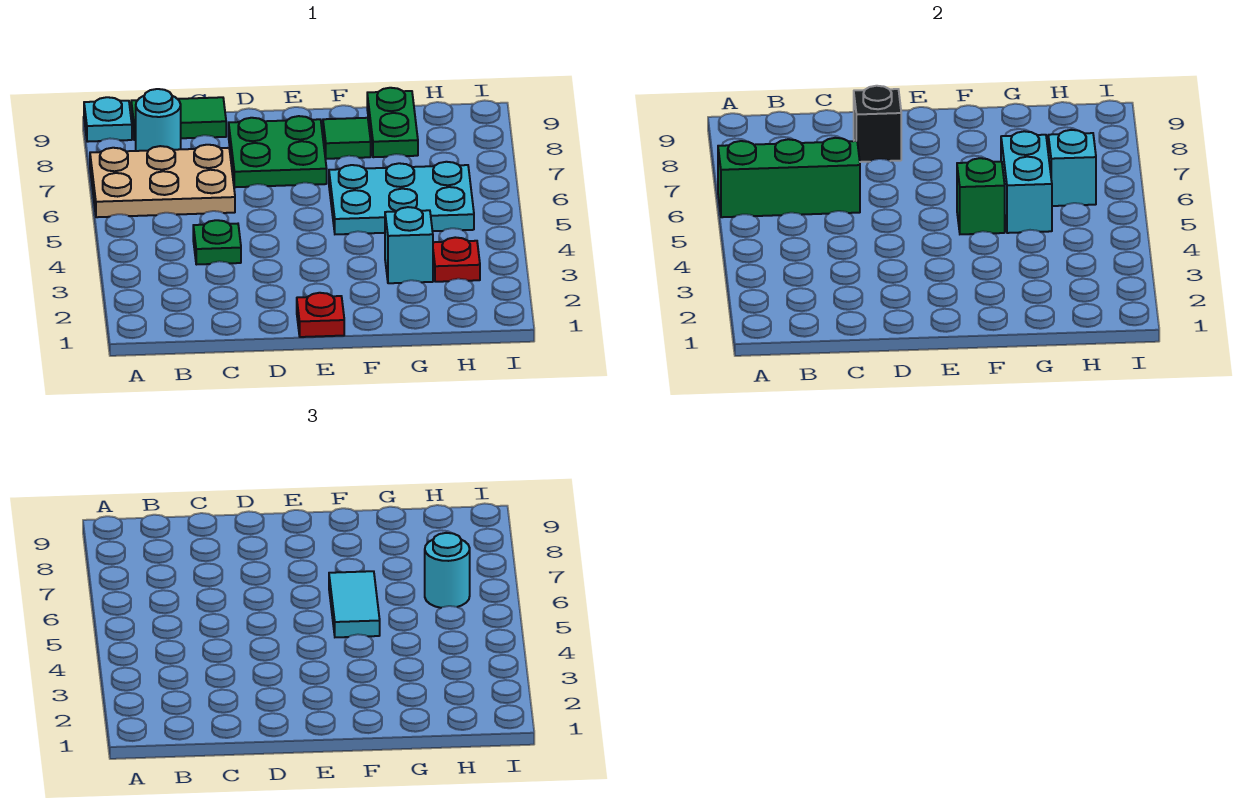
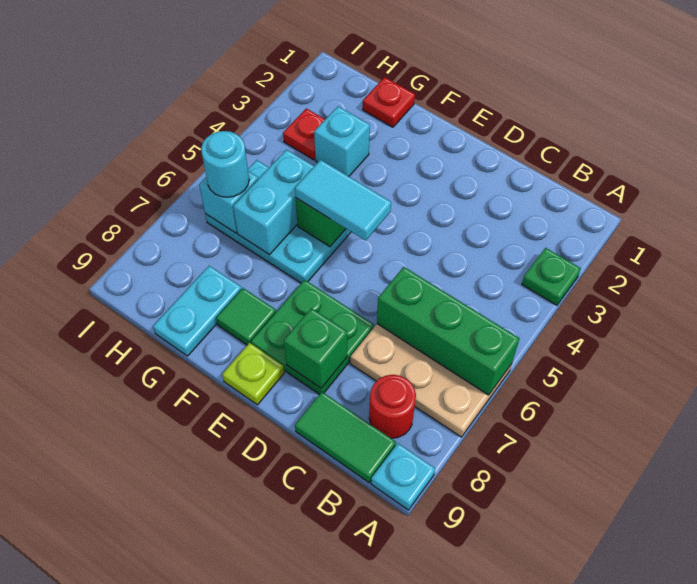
cyan 1x1 round brick [136,89,181,151] -> red 1x1 round brick [369,375,416,438]
green 1x1 plate [193,220,241,265] -> green 1x1 plate moved to [522,248,581,305]
black 1x1 brick [854,86,901,162] -> green 1x1 brick [284,308,347,388]
red 1x1 plate [297,293,344,337] -> red 1x1 plate moved to [363,77,415,127]
none -> lime 1x1 plate [222,343,284,405]
cyan 1x2 tile [329,571,380,637] -> cyan 1x2 tile turned to [295,160,391,240]
green 1x2 plate [367,88,418,157] -> cyan 1x2 plate [153,266,242,356]

